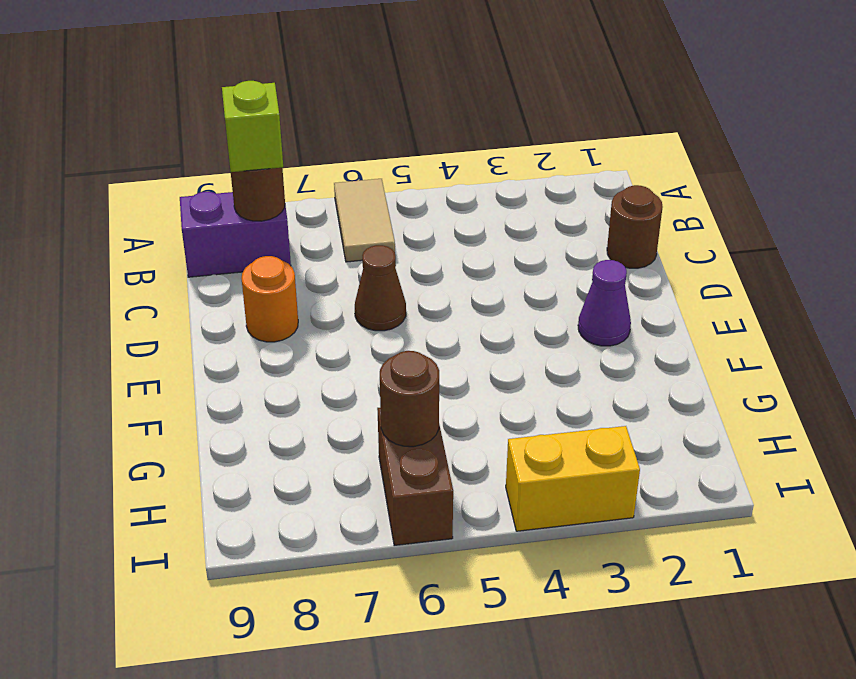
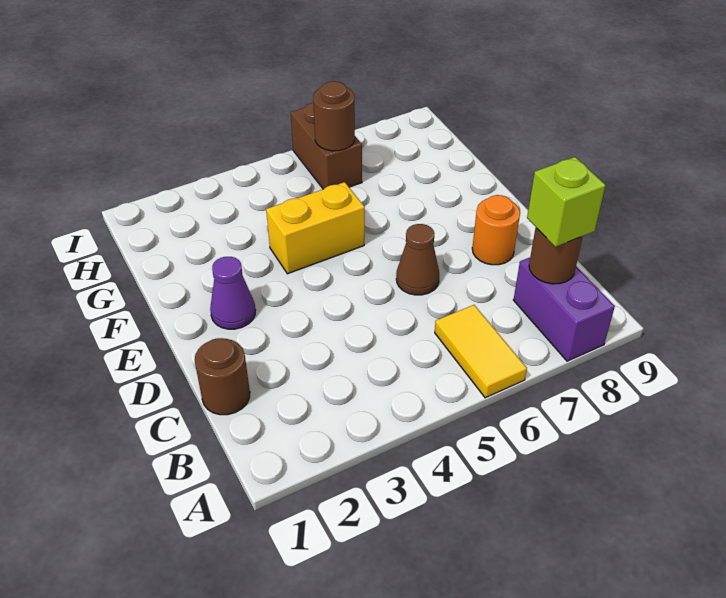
tan 1x2 tile [334,179,395,262] -> yellow 1x2 tile [435,305,527,398]
purple 1x2 brick [180,192,291,277] -> purple 1x2 brick turned to [514,257,615,361]
yellow 1x2 brick [506,426,640,531] -> yellow 1x2 brick moved to [266,182,365,274]

